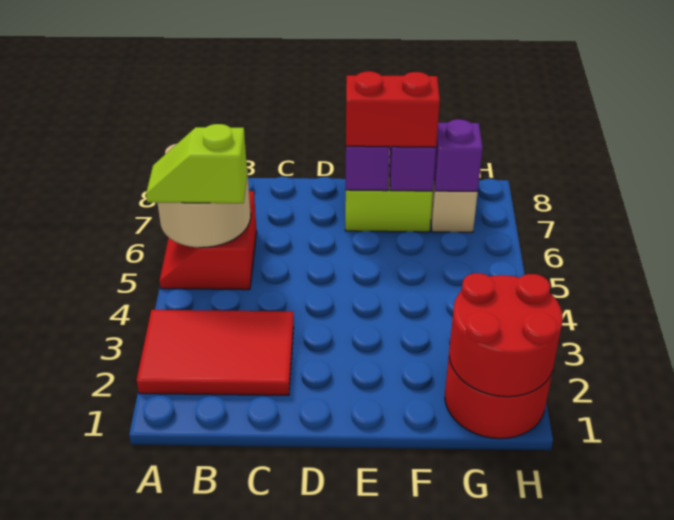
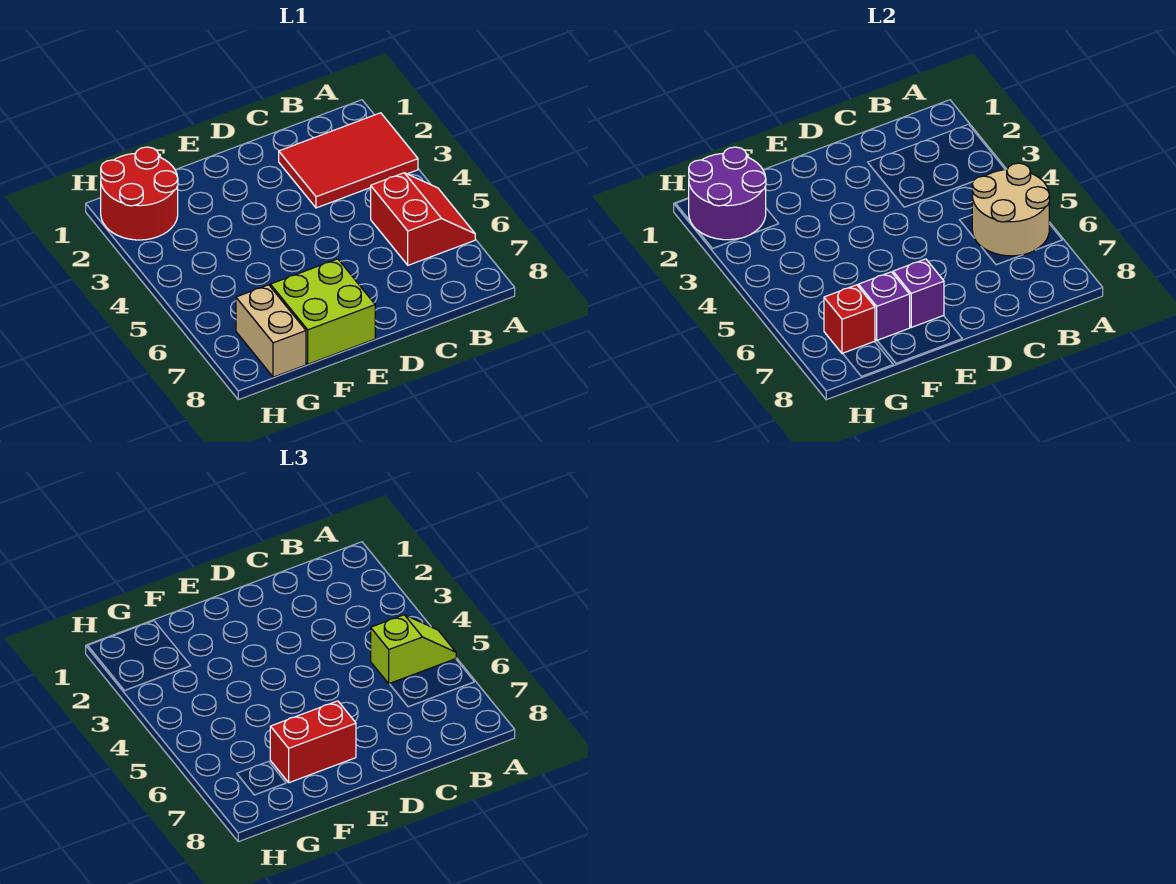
red 2x2 round brick [449,273,563,397] -> purple 2x2 round brick [689,147,766,240]
purple 1x1 brick [434,119,483,191] -> red 1x1 brick [824,285,875,354]

